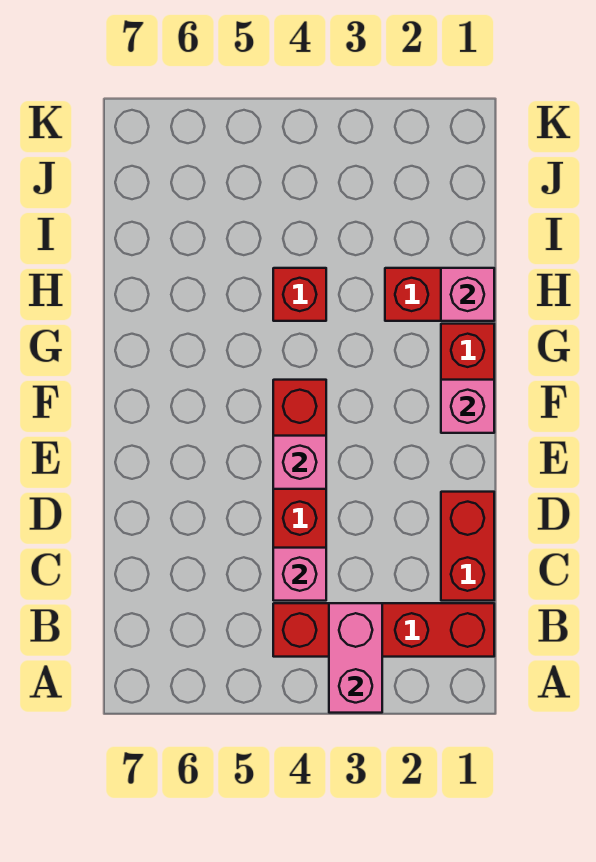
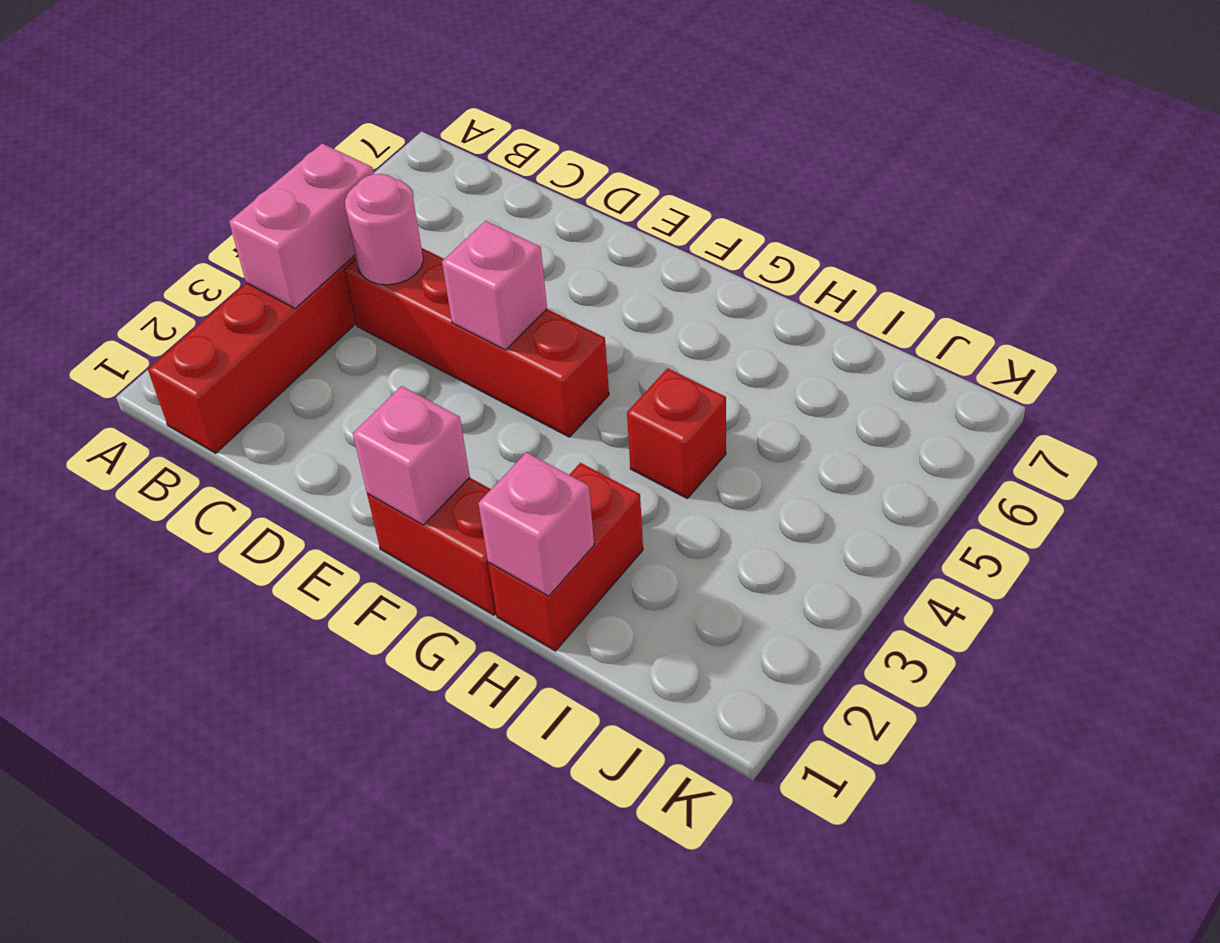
pink 1x2 brick [329,603,382,713] -> pink 1x2 brick turned to [229,143,374,308]
red 1x2 brick [441,492,494,601] -> none
pink 1x1 brick [273,548,326,601] -> pink 1x1 round brick [345,174,423,285]

